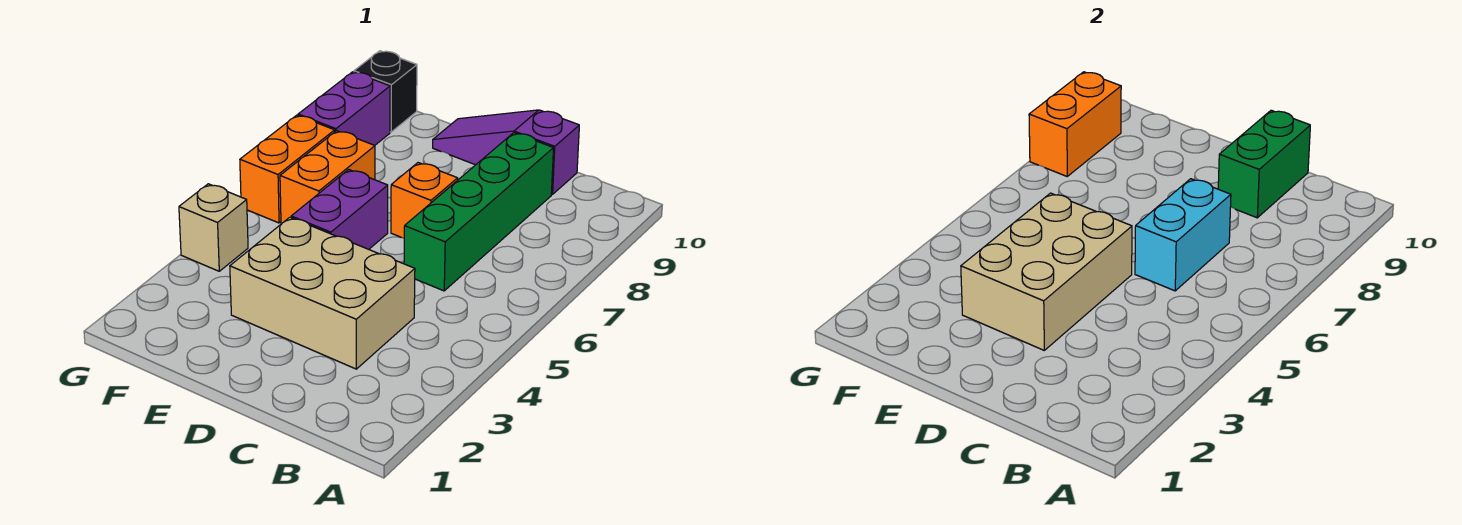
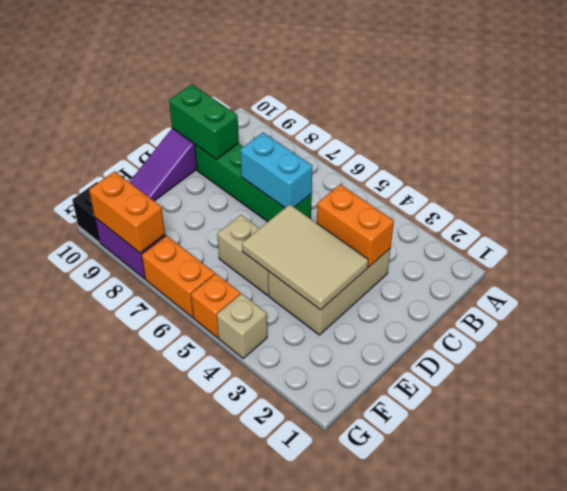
tan 2x3 brick [961,193,1132,350] -> tan 2x3 tile [242,204,368,310]
orange 1x1 brick [391,163,458,238] -> orange 1x1 brick moved to [191,274,240,338]
purple 1x2 brick [291,170,388,249] -> tan 1x2 brick [217,215,269,295]
orange 1x2 brick [280,131,375,224] -> orange 1x2 brick moved to [317,184,394,267]

